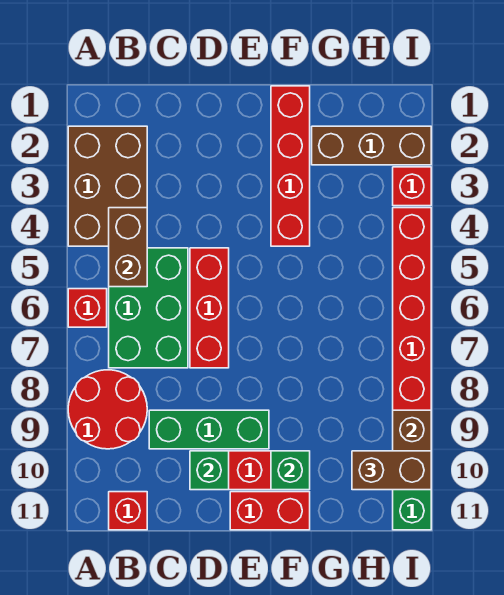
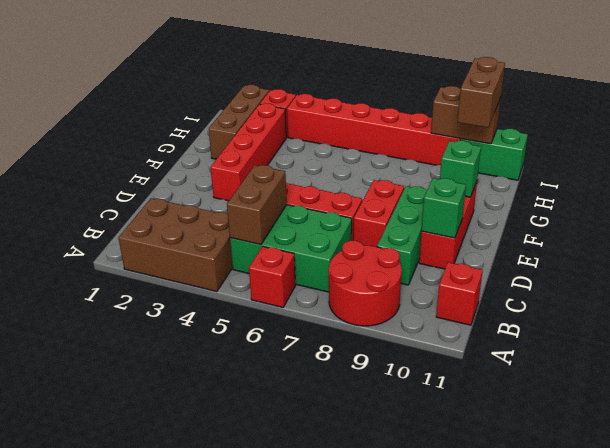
brown 1x2 brick [109,208,147,287] -> brown 1x2 brick turned to [227,165,287,244]
red 1x2 brick [230,492,310,530] -> red 1x2 brick moved to [353,180,404,247]
red 1x4 brick [271,86,310,246] -> red 1x4 brick turned to [210,103,286,201]

